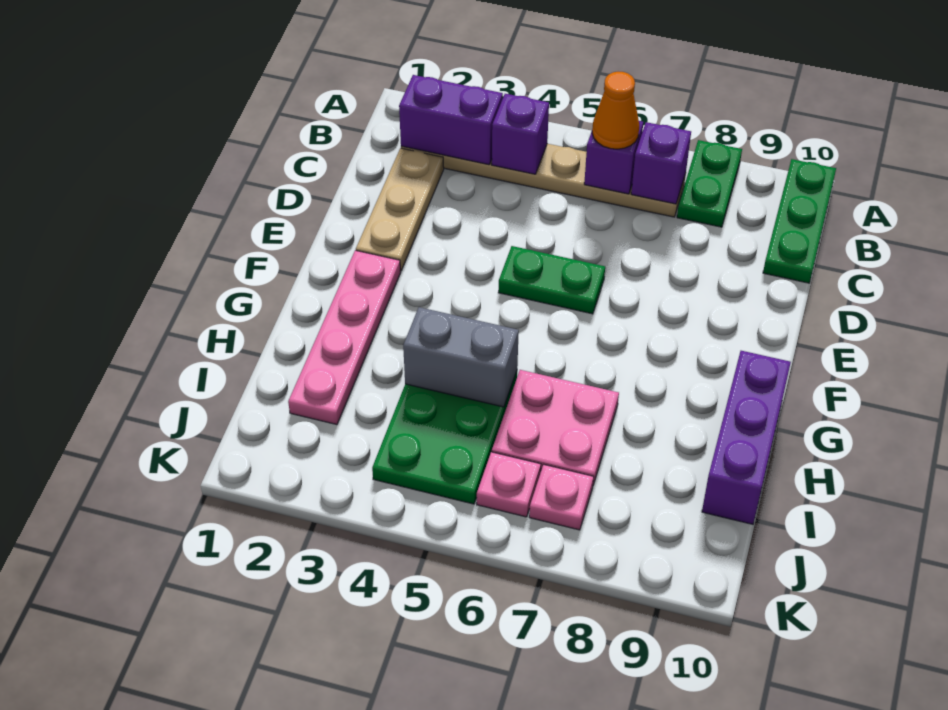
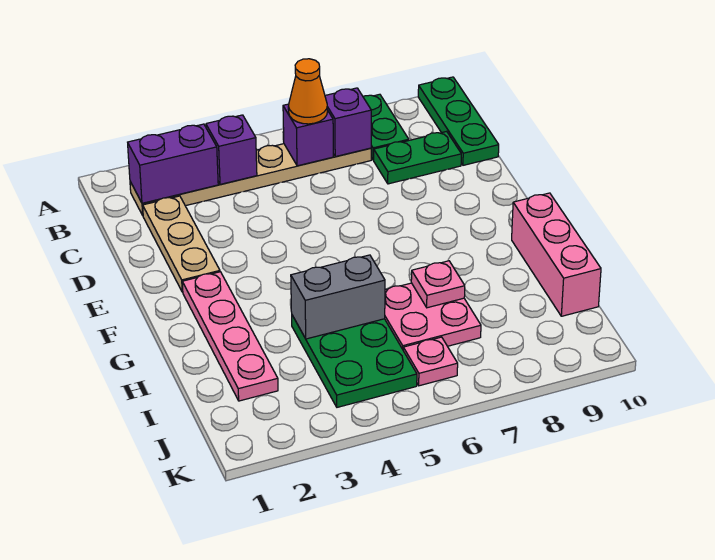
green 1x2 plate [498,246,605,314] -> green 1x2 plate moved to [374,131,461,184]
purple 1x3 brick [702,351,791,524] -> pink 1x3 brick [512,193,601,316]
pink 1x1 plate [529,465,593,530] -> pink 1x1 plate moved to [411,261,465,308]

